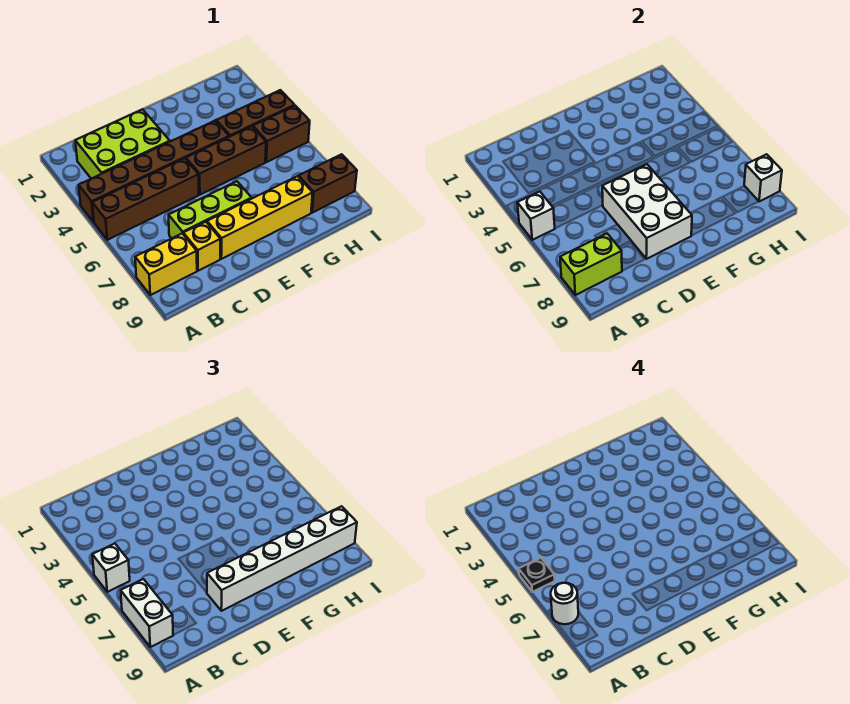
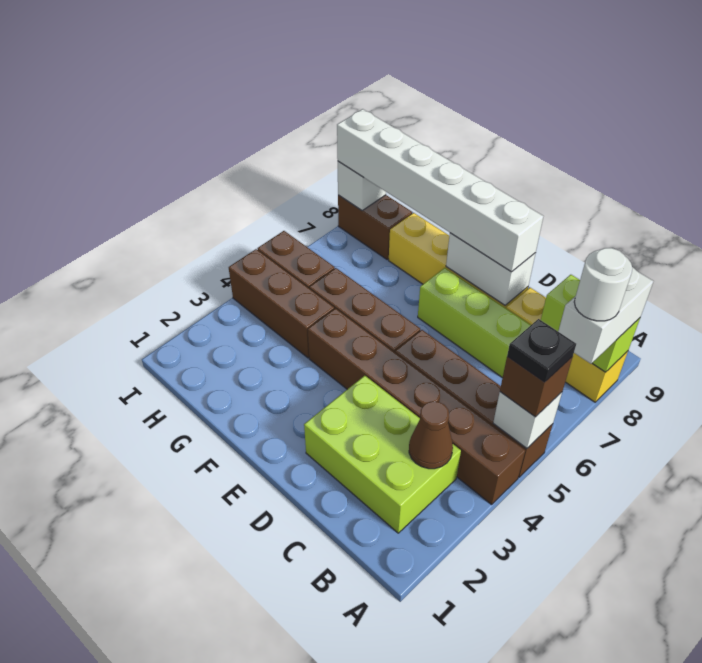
white 1x1 brick [92,544,130,592] -> brown 1x1 brick [500,357,572,417]
none -> brown 1x1 cone [409,402,453,469]
white 2x3 brick [602,164,692,259] -> white 1x2 brick [446,233,536,305]

